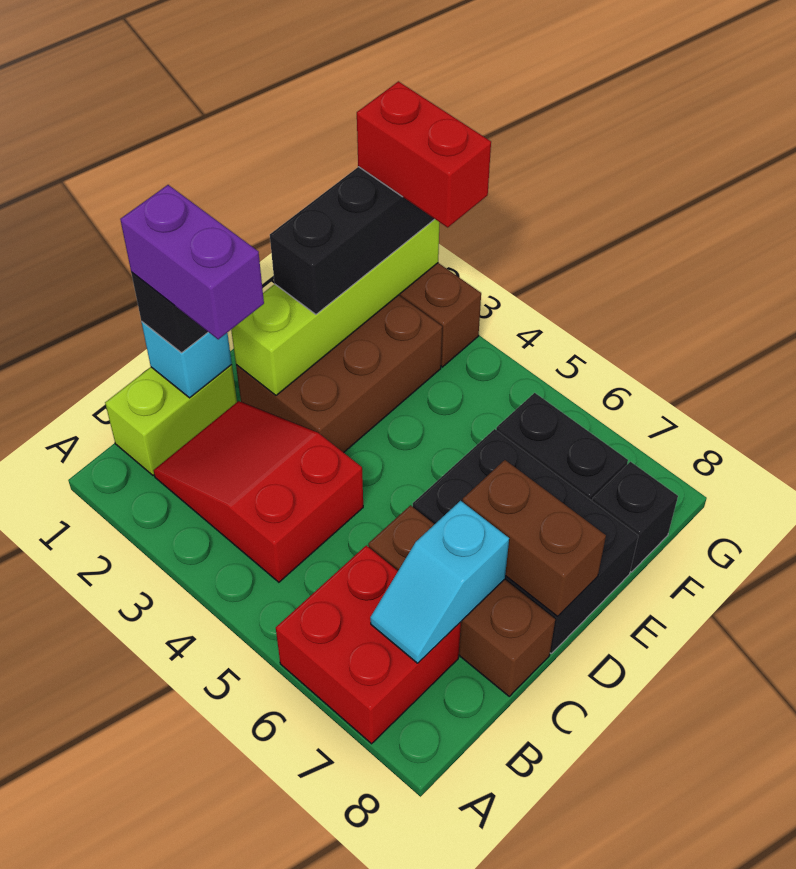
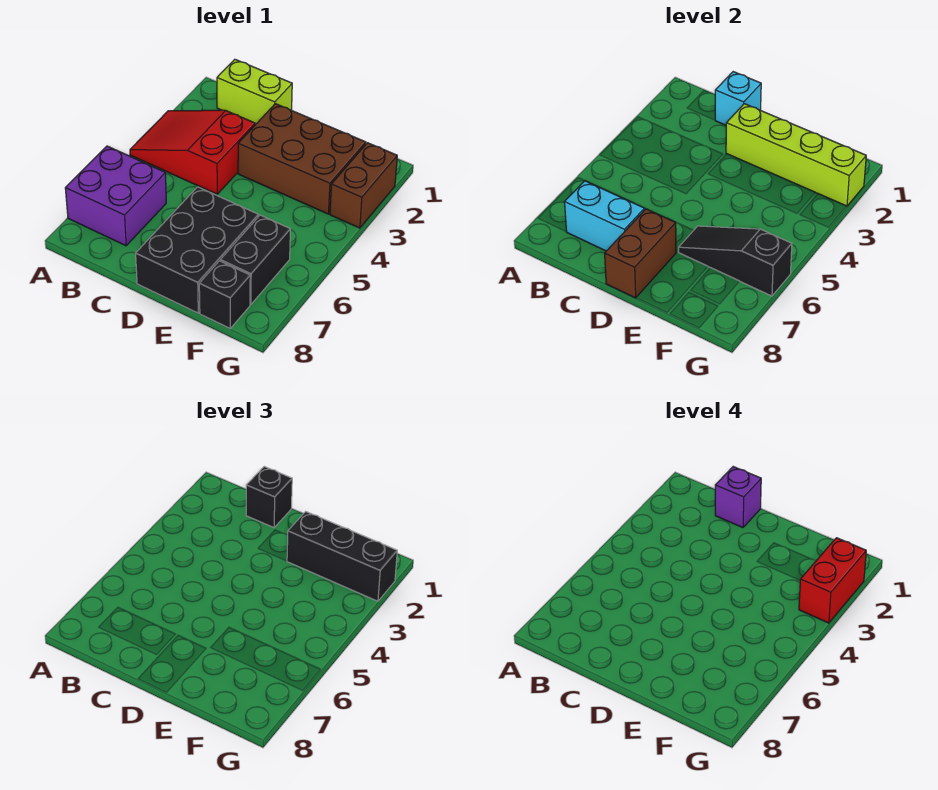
red 2x2 brick [276,545,461,744] -> purple 2x2 brick [65,146,166,246]
red 2x3 slope [154,401,363,582] -> red 2x3 slope turned to [130,110,255,194]
cyan 1x2 slope [370,501,509,663] -> cyan 1x2 brick [565,181,645,251]
purple 1x2 brick [120,185,264,339] -> purple 1x1 brick [715,467,761,528]
brown 1x3 brick [368,505,555,696] -> none
none -> black 1x3 slope [679,226,792,296]

